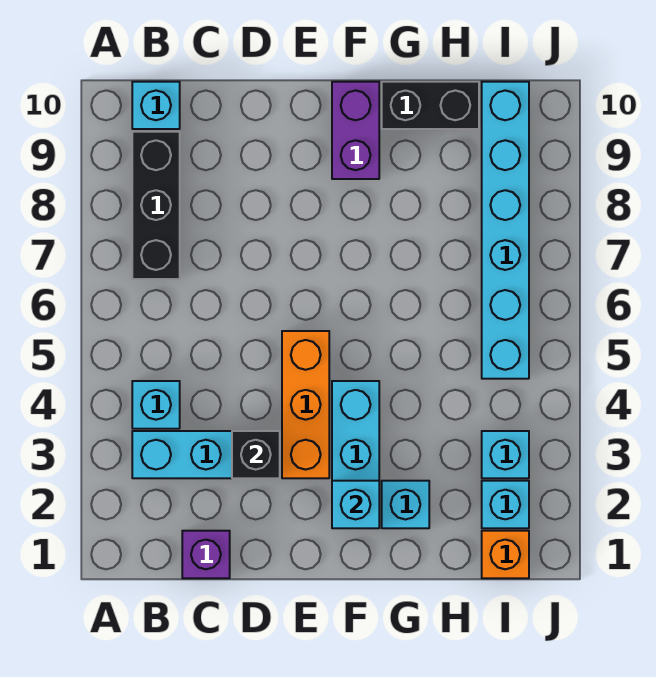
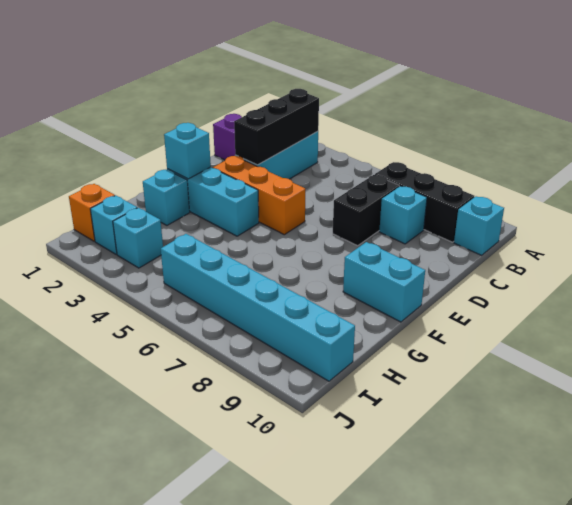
cyan 1x1 brick [132,381,180,429] -> cyan 1x1 brick moved to [379,186,427,244]
black 1x1 brick [232,431,280,478] -> black 1x3 brick [234,89,319,165]
purple 1x2 brick [332,82,379,179] -> cyan 1x2 brick [343,242,425,322]
black 1x2 brick [382,82,479,129] -> black 1x2 brick moved to [333,175,399,246]

